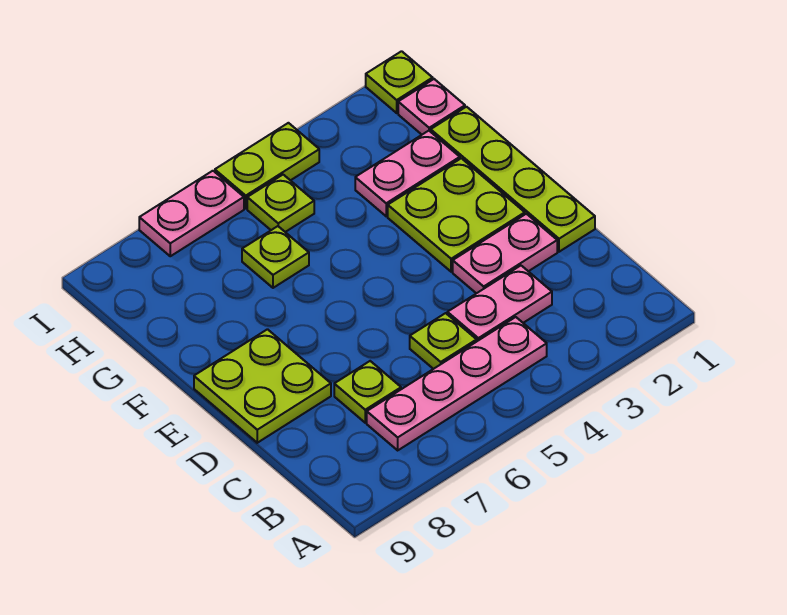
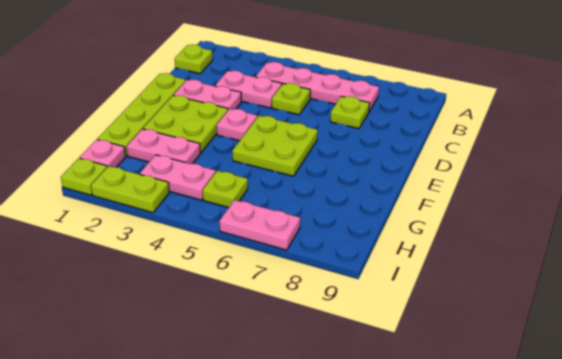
lime 2x2 plate [194,329,331,443] -> lime 2x2 plate moved to [232,116,318,176]
none -> pink 1x1 plate [216,109,257,141]
lime 1x1 plate [242,226,309,288] -> lime 1x1 plate moved to [175,45,213,74]
none -> pink 1x2 plate [140,155,216,200]
lime 1x2 plate [215,123,319,208] -> lime 1x2 plate moved to [91,166,169,213]

